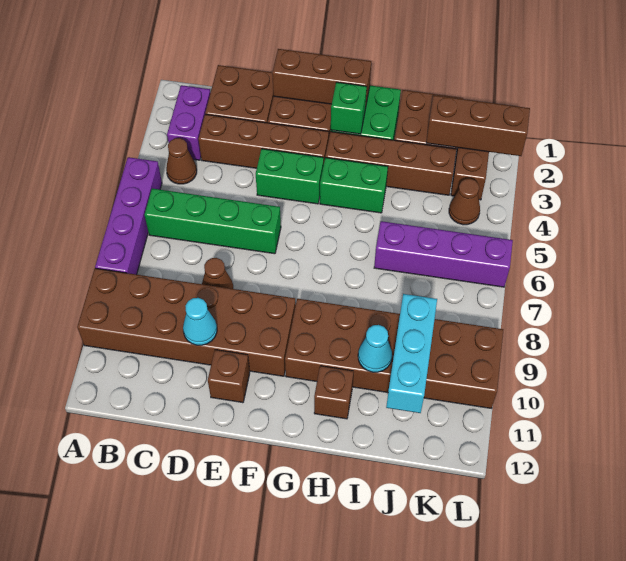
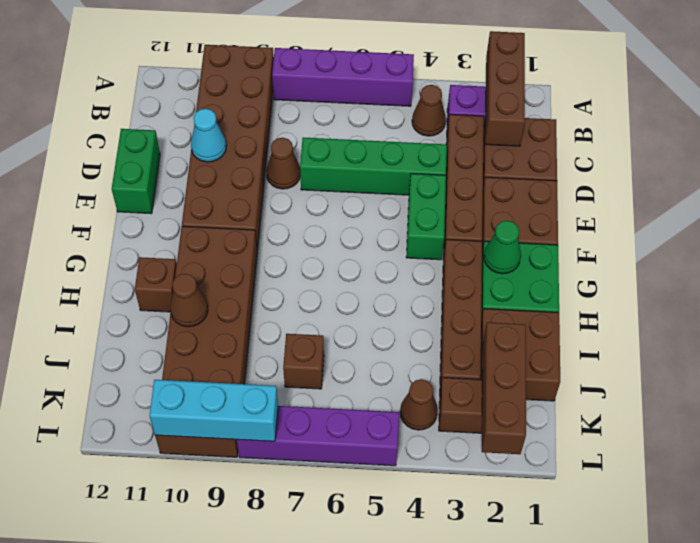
green 1x4 brick [145,189,281,254] -> green 1x4 brick turned to [300,138,447,195]
brown 1x3 brick [272,49,371,108] -> brown 1x3 brick moved to [485,31,525,146]
brown 1x1 brick [208,350,250,403] -> brown 1x1 brick moved to [283,334,324,389]
green 1x1 brick [331,82,367,134] -> green 1x1 cone [484,221,521,274]
green 1x2 brick [320,158,388,213] -> green 1x2 brick moved to [112,129,160,214]
purple 1x4 brick [374,221,513,287] -> purple 1x4 brick turned to [236,406,399,466]
cyan 1x1 cone [358,325,392,372] -> brown 1x1 cone [170,274,208,327]
cyan 1x3 brick [386,294,437,413] -> cyan 1x3 brick moved to [149,380,278,441]

